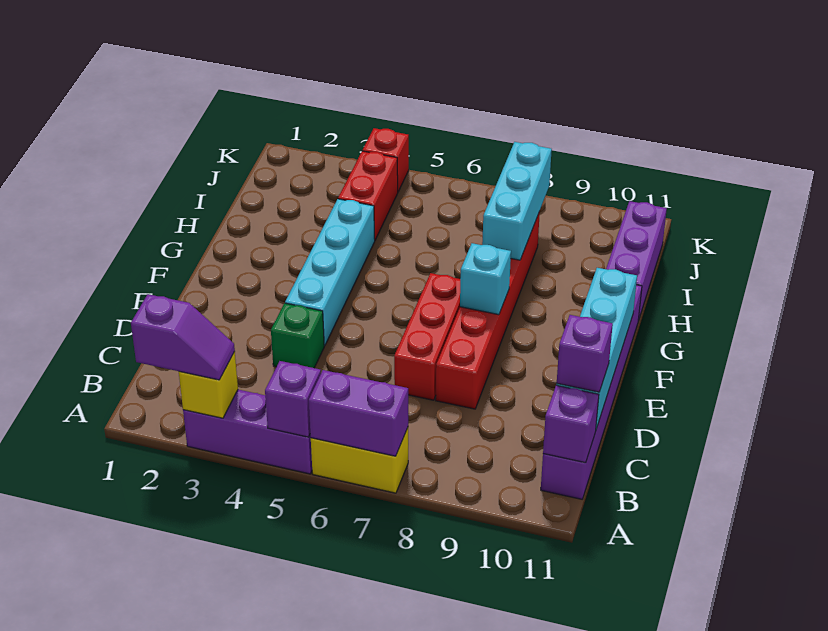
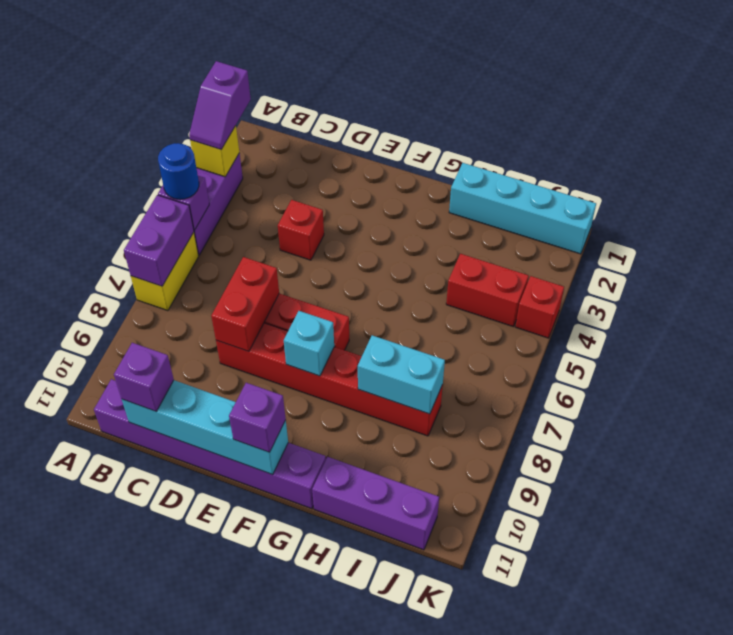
none -> blue 1x1 round brick [158,143,199,199]
purple 1x1 brick [543,385,599,463] -> purple 1x1 brick moved to [229,383,286,452]
green 1x1 brick [271,303,324,368] -> red 1x1 brick [278,200,324,260]
none -> red 1x2 brick [211,257,279,351]
cyan 1x4 brick [285,199,375,346] -> cyan 1x4 brick moved to [449,163,596,254]
cyan 1x3 brick [482,142,552,260] -> cyan 1x2 brick [358,335,445,414]

